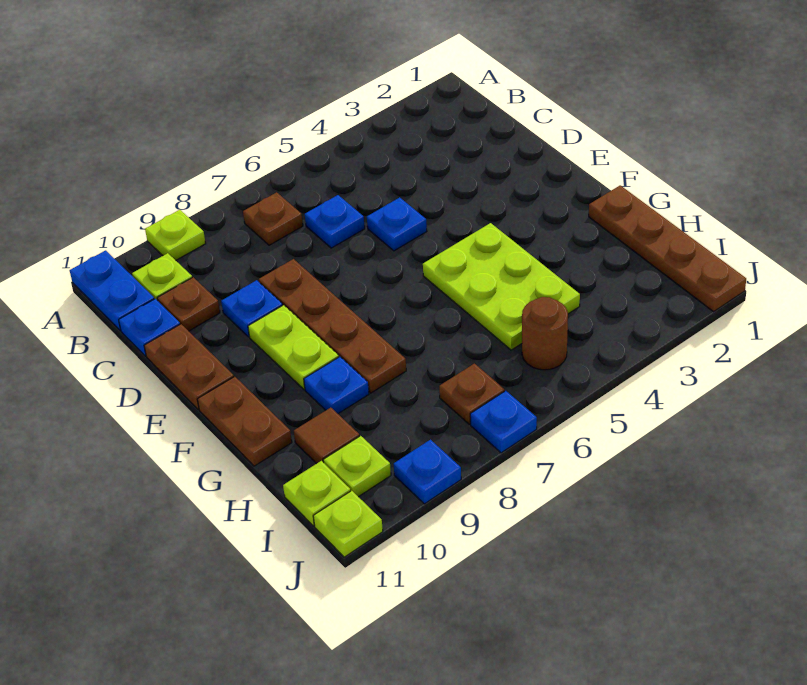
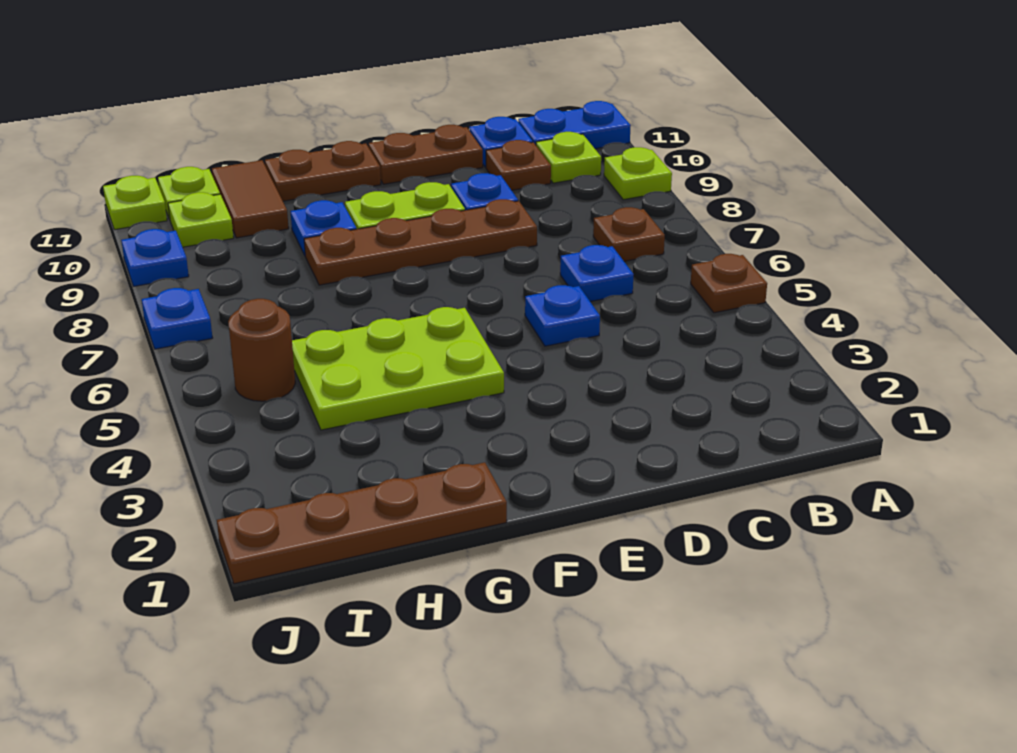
brown 1x1 tile [294,408,359,464] -> brown 1x2 tile [212,160,289,238]
brown 1x1 plate [439,364,504,424] -> brown 1x1 plate moved to [691,254,767,313]

